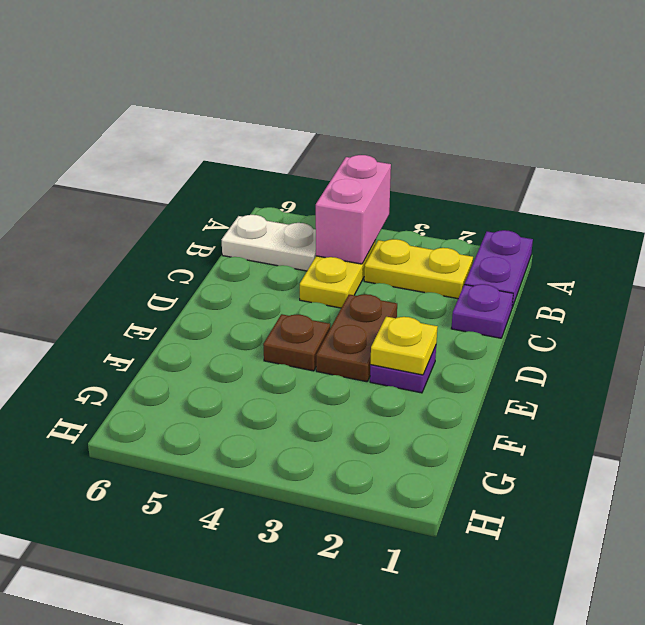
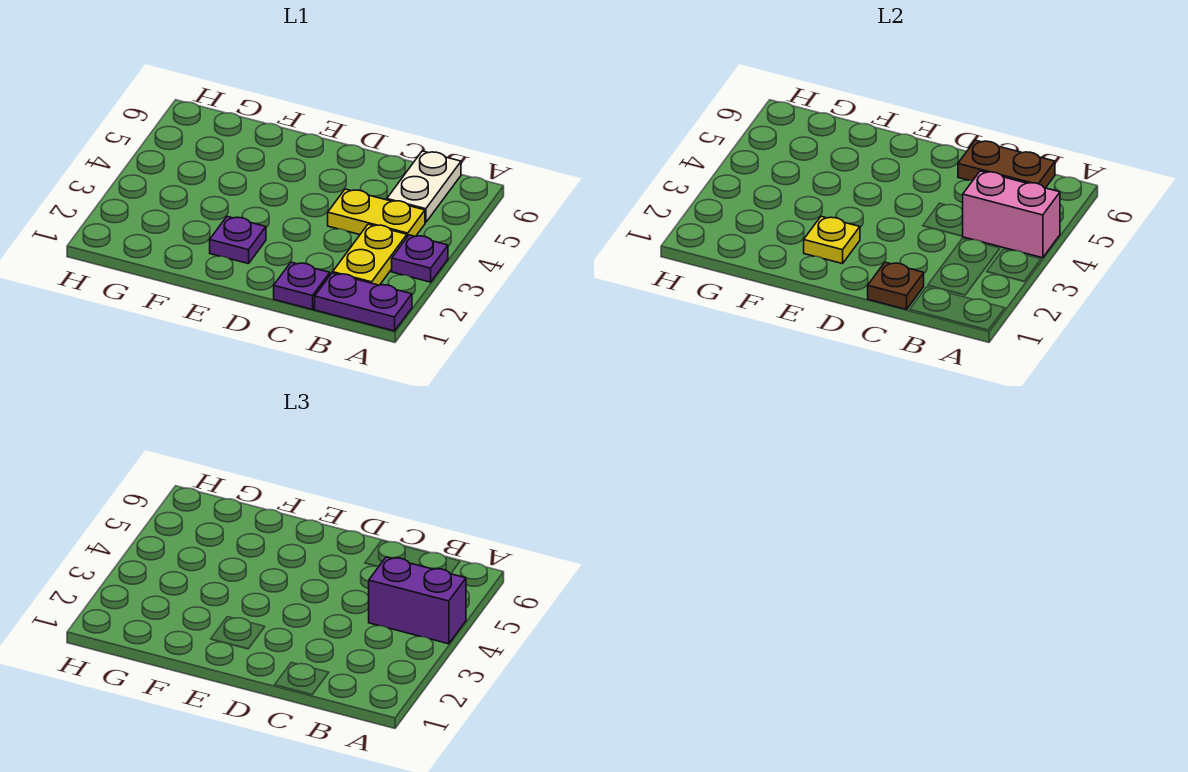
none -> purple 1x1 plate [392,235,448,282]
none -> purple 1x2 brick [369,557,466,644]
brown 1x2 plate [316,294,397,382] -> brown 1x2 plate moved to [958,140,1055,188]
brown 1x1 plate [263,314,330,371] -> brown 1x1 plate moved to [868,262,924,309]

